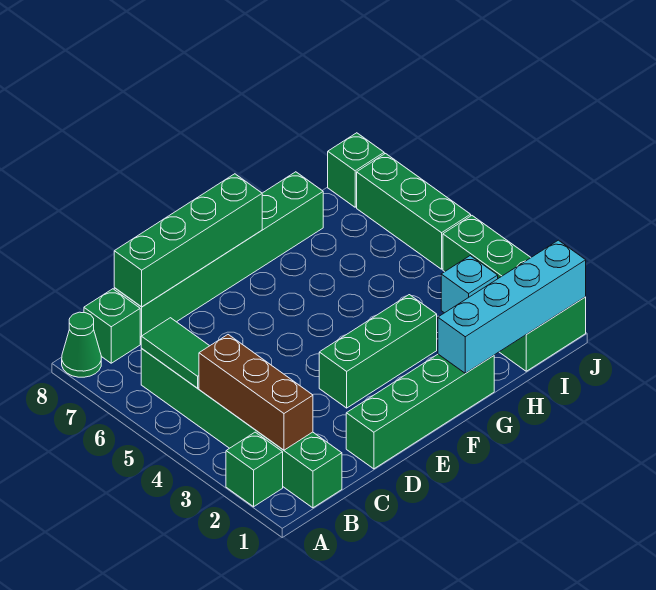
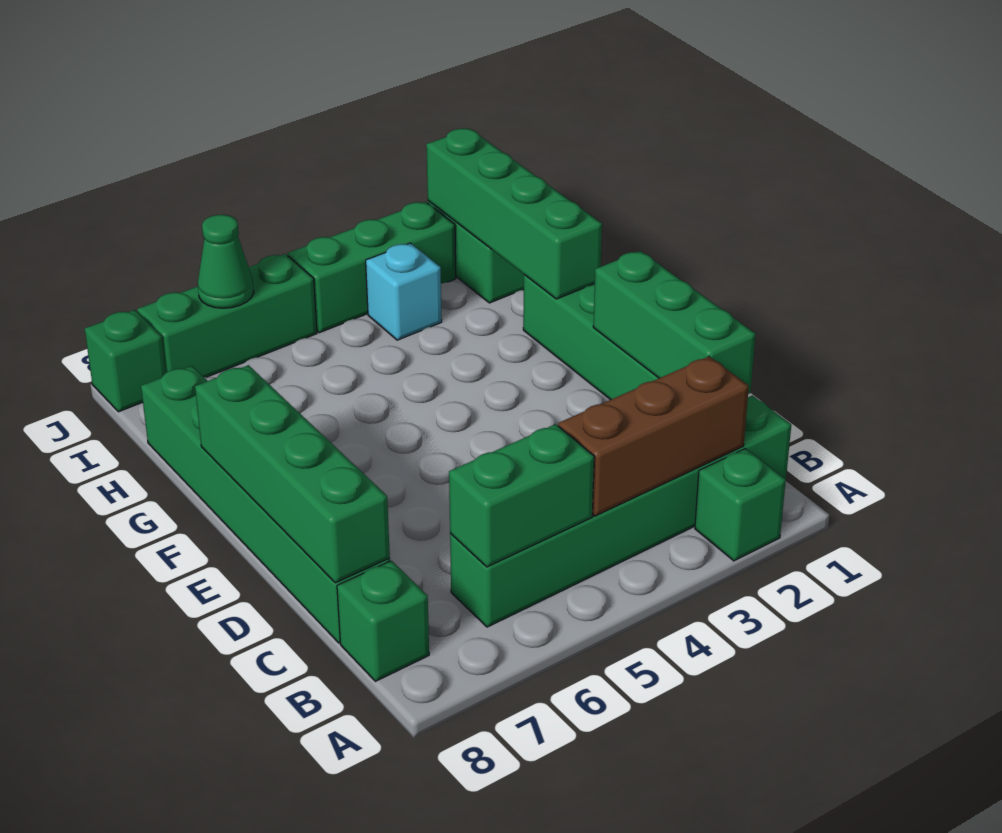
green 1x1 cone [62,312,101,377] -> green 1x1 cone moved to [198,215,254,308]
green 1x2 tile [141,318,209,388] -> green 1x2 brick [449,424,594,567]
green 1x3 brick [319,295,437,408] -> green 1x3 brick moved to [593,251,756,394]
cyan 1x4 brick [438,240,586,373] -> green 1x4 brick [426,128,602,299]

